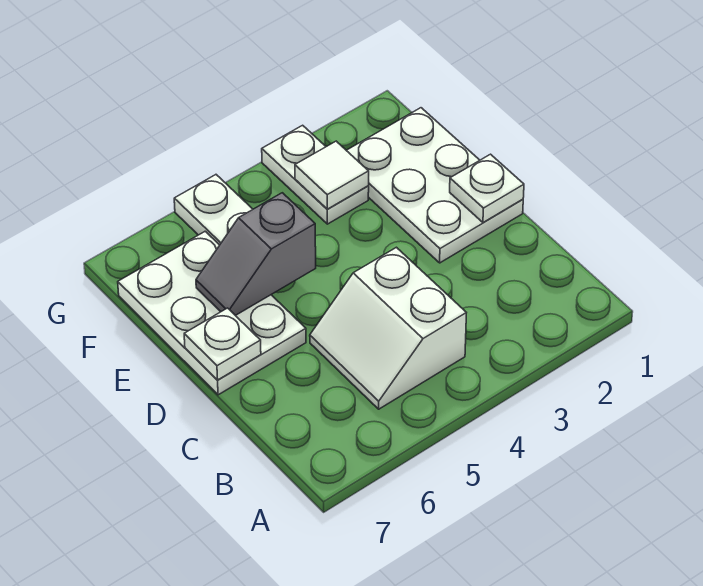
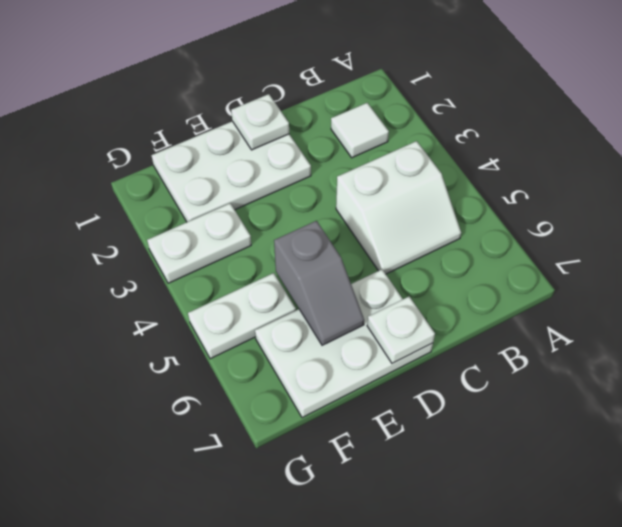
white 1x1 tile [295,141,369,209] -> white 1x1 tile moved to [331,103,389,158]

